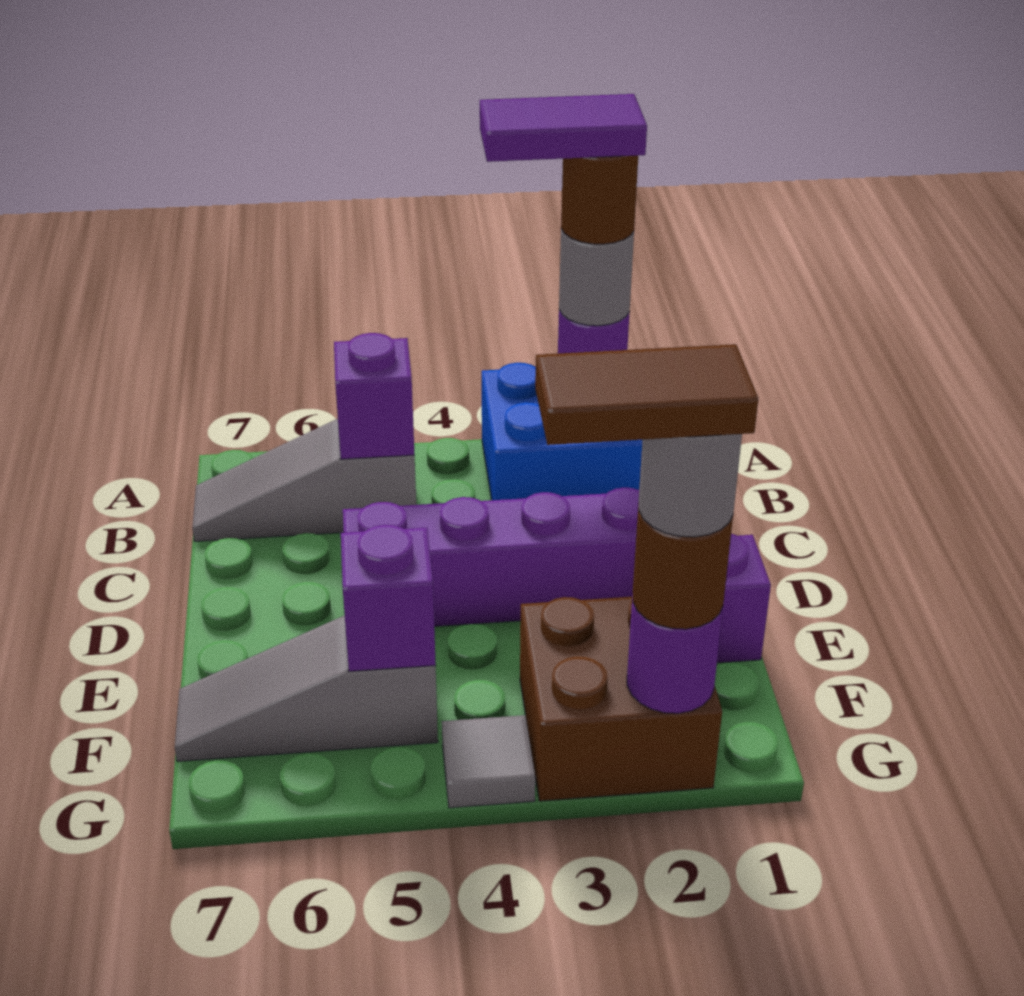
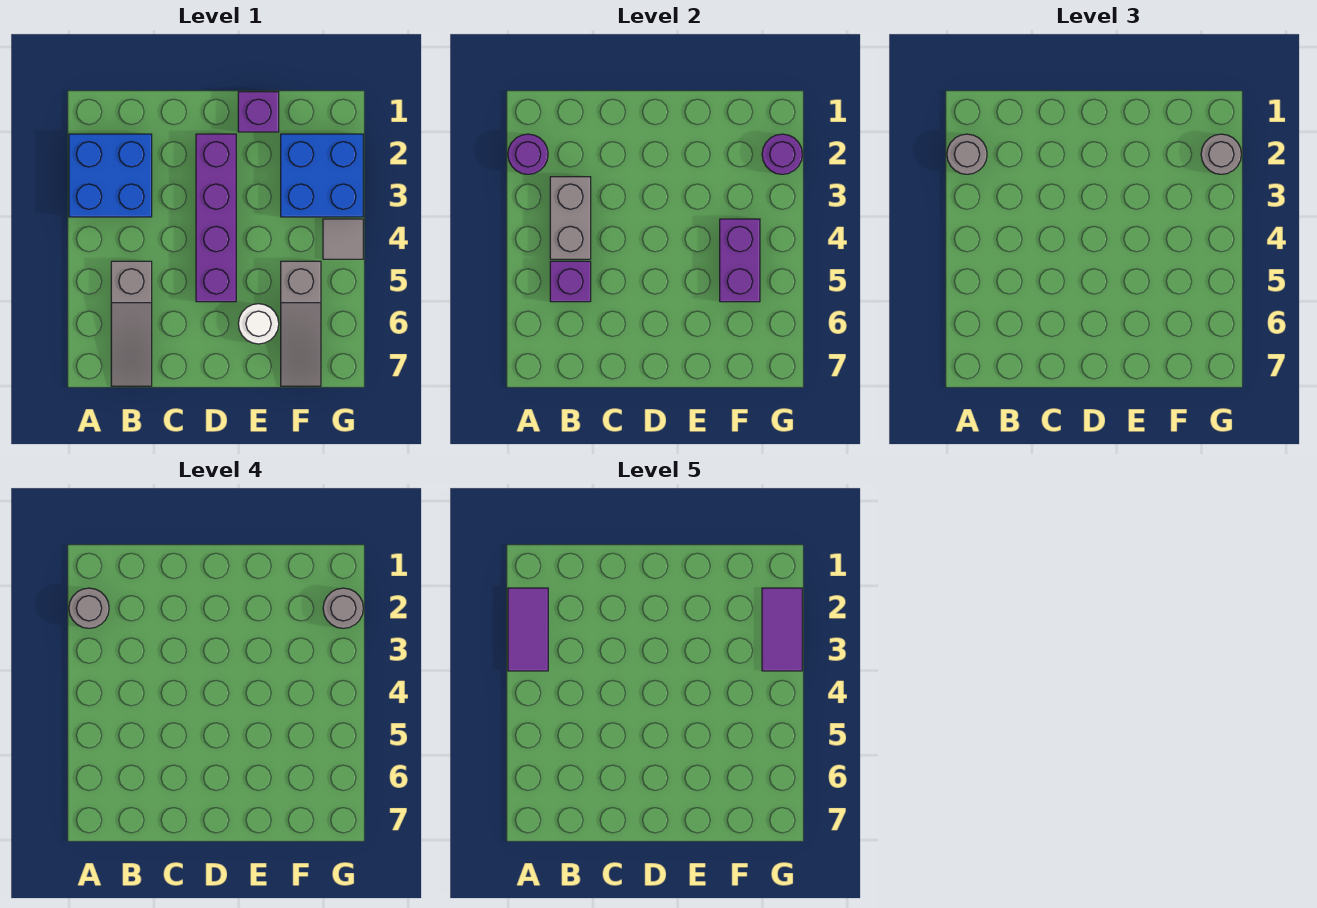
brown 1x1 round brick [561,155,638,244] -> grey 1x1 round brick [69,588,109,628]
none -> grey 1x2 brick [550,177,591,259]
none -> white 1x1 round brick [238,304,279,344]
brown 2x2 brick [520,597,722,801] -> blue 2x2 brick [281,134,363,217]
purple 1x1 brick [341,525,436,671] -> purple 1x2 brick [720,219,760,302]
brown 1x1 round brick [633,503,733,629] -> grey 1x1 round brick [1201,134,1241,174]
brown 1x2 tile [535,344,758,445] -> purple 1x2 tile [762,588,802,671]

